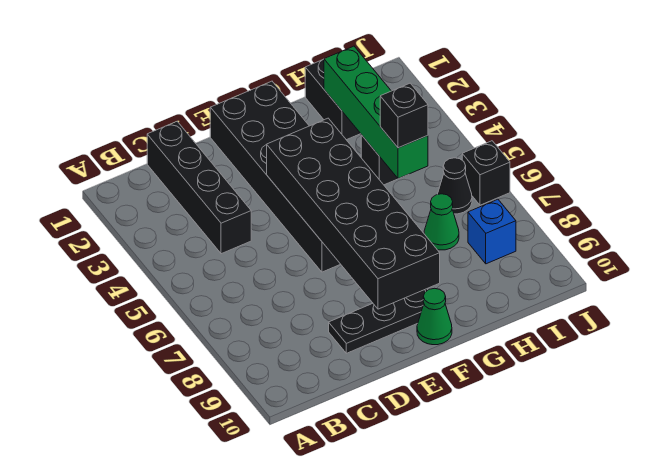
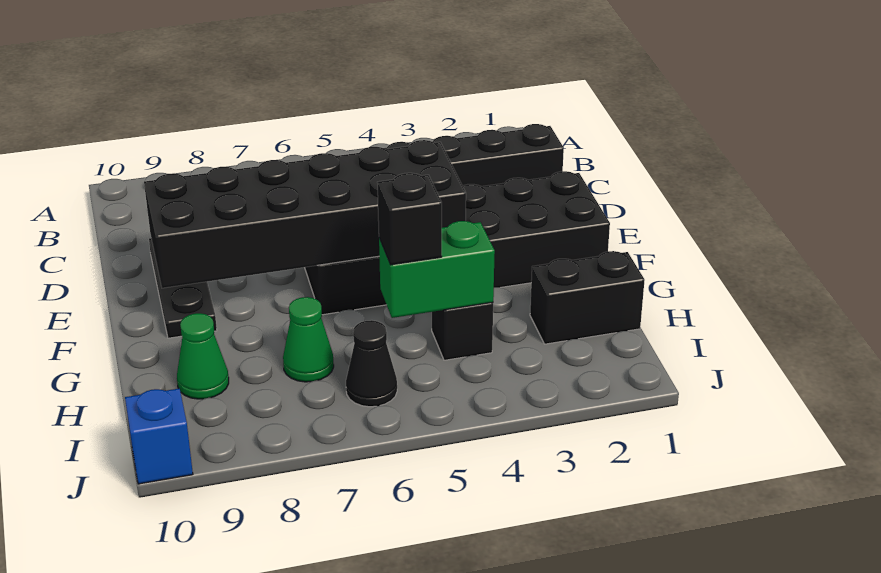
green 1x1 cone [417,288,452,345] -> green 1x1 cone moved to [177,313,229,399]
green 1x4 brick [324,46,428,179] -> green 1x2 brick [379,221,495,318]
blue 1x1 brick [468,199,516,264] -> blue 1x1 brick moved to [125,389,193,484]
black 1x1 brick [462,141,510,205] -> none

